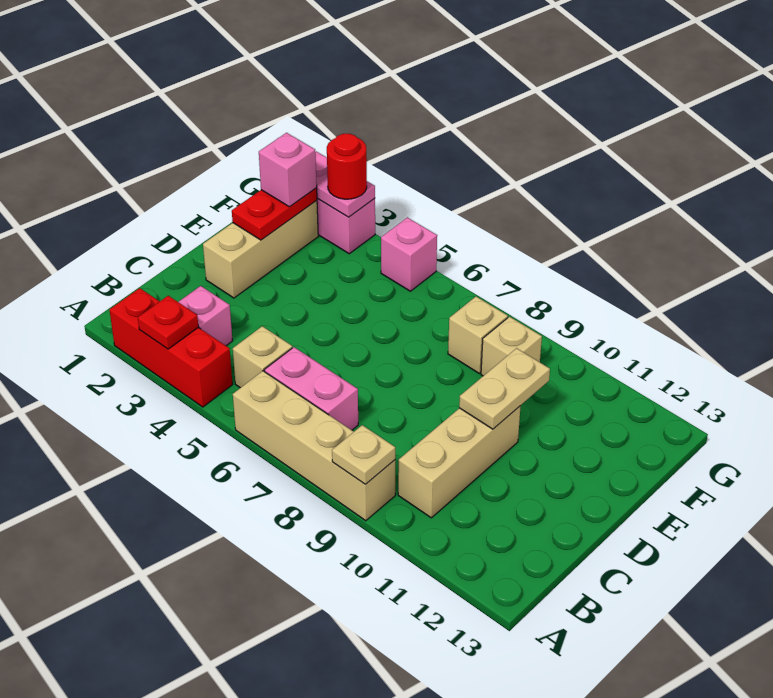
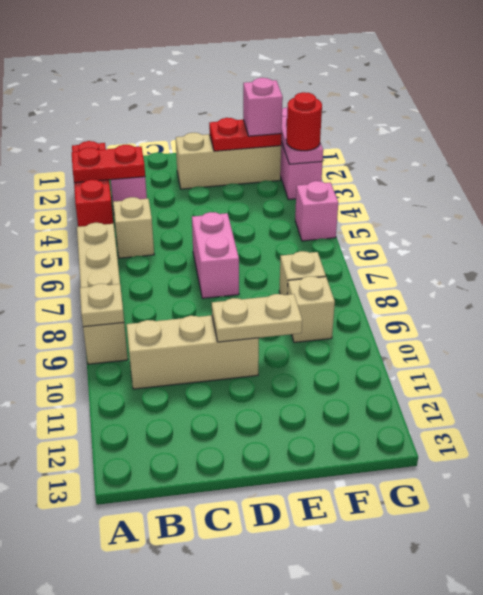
red 1x1 plate [138,296,198,349] -> red 1x2 plate [72,145,145,183]
pink 1x2 brick [264,347,358,430] -> pink 1x2 brick moved to [192,212,239,298]

